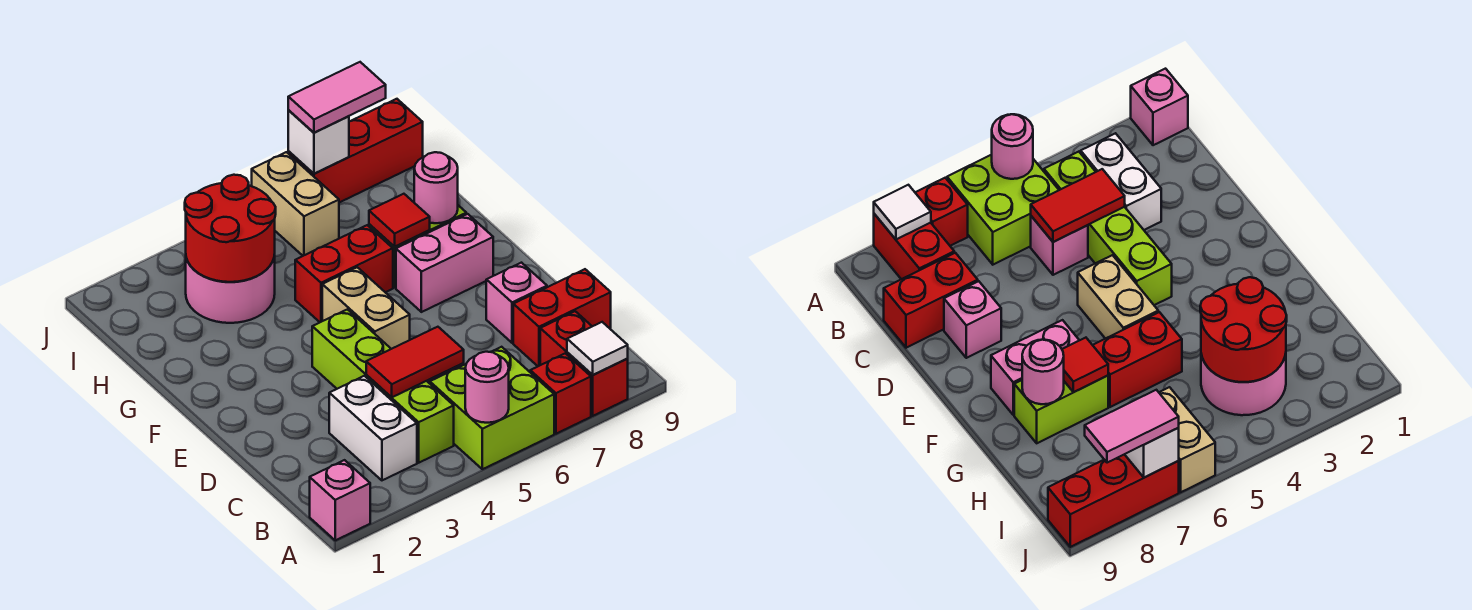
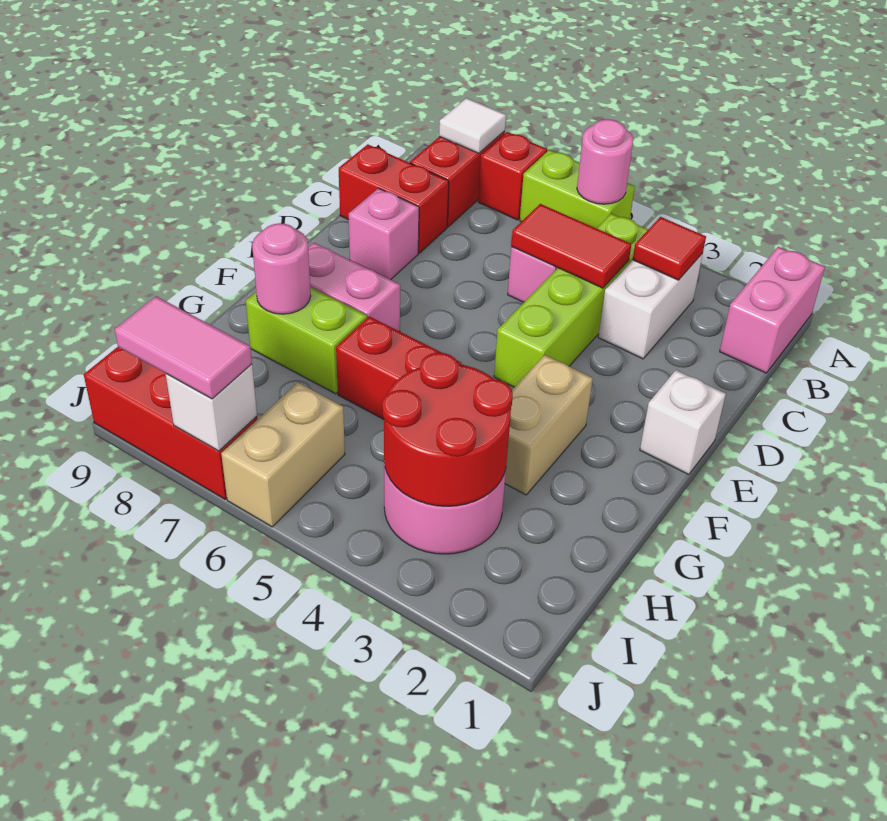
pink 1x1 brick [310,460,370,540] -> pink 1x2 brick [720,247,825,373]
lime 2x2 brick [430,347,554,469] -> lime 1x2 brick [520,150,635,228]
none -> white 1x1 brick [640,370,726,475]
tan 1x2 brick [322,267,410,349] -> tan 1x2 brick moved to [505,355,593,495]
red 1x1 tile [369,194,430,247] -> red 1x1 tile moved to [633,217,706,280]

